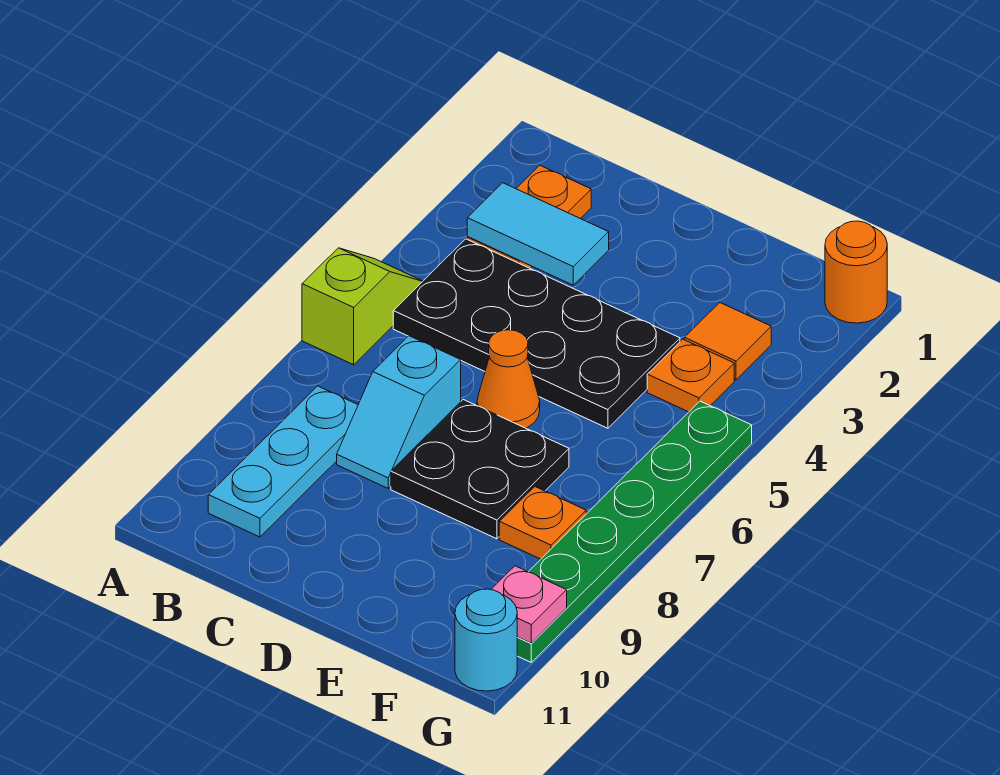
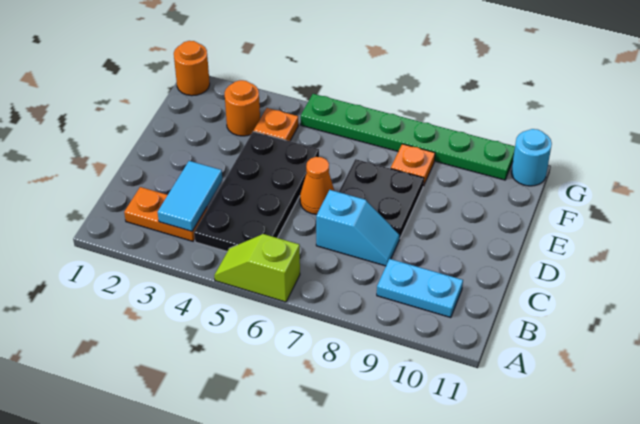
cyan 1x3 plate [208,386,358,537] -> cyan 1x2 plate [377,259,463,318]
orange 1x1 tile [684,303,771,380] -> orange 1x1 round brick [225,80,260,136]
pink 1x1 plate [491,566,567,643] -> none

